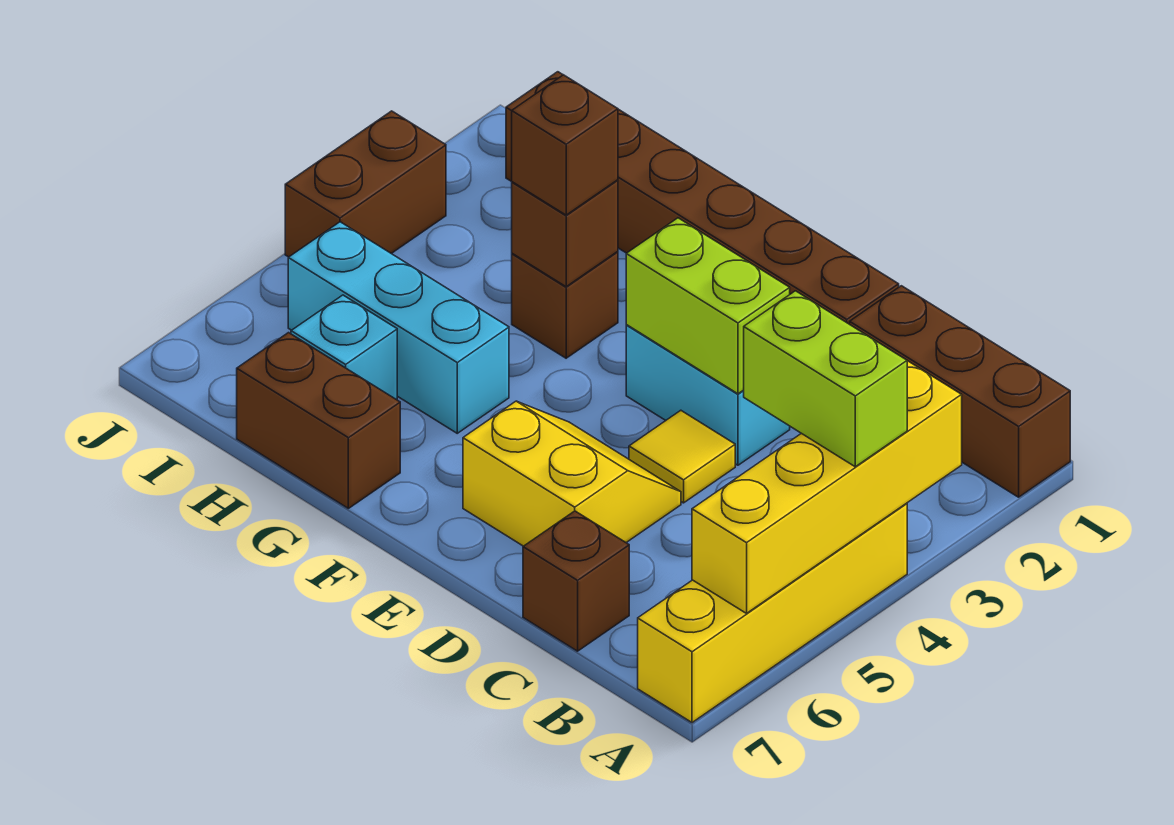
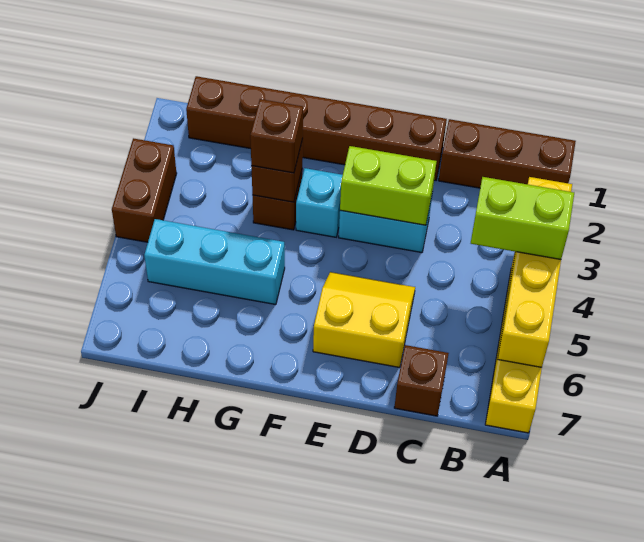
yellow 1x1 tile [629,410,735,503] -> none
brown 1x2 brick [237,333,400,508] -> none
cyan 1x1 brick [291,295,397,400] -> cyan 1x1 brick moved to [296,168,343,237]

